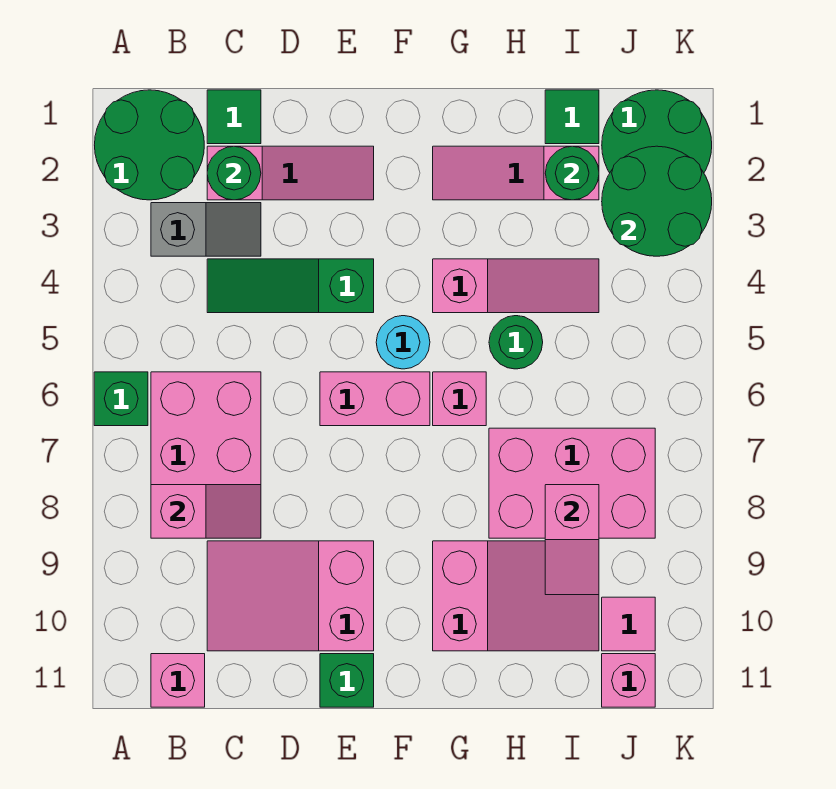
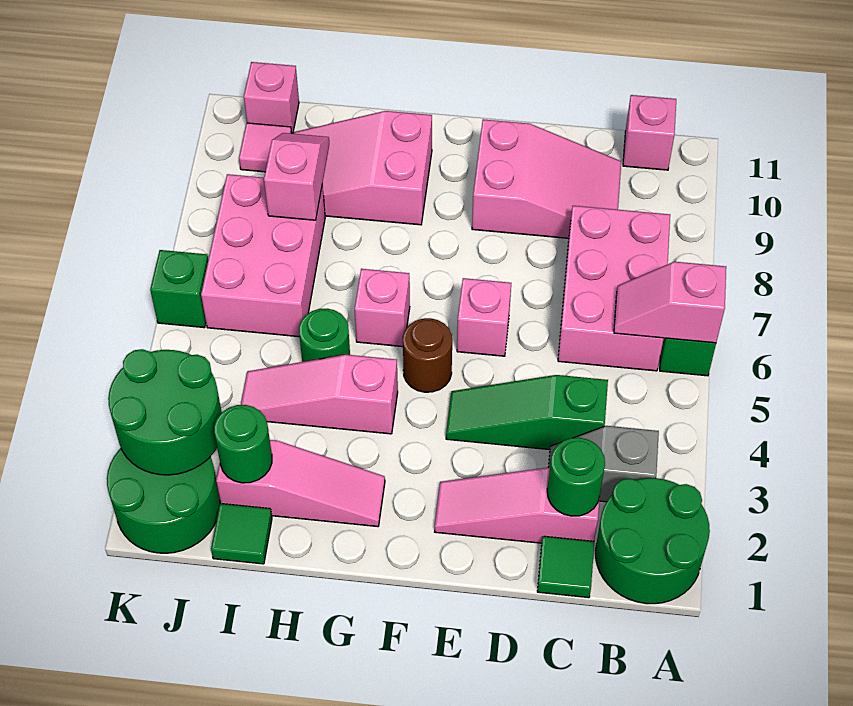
pink 1x2 slope [151,485,261,538] -> pink 1x2 slope moved to [614,262,726,343]
green 1x3 slope [207,259,374,313] -> green 1x3 slope turned to [446,375,608,450]
pink 1x2 brick [320,372,430,426] -> pink 1x1 brick [457,278,511,356]
green 1x1 brick [320,654,374,707] -> green 1x1 brick moved to [150,250,208,328]
cyan 1x1 round brick [376,316,430,369] -> brown 1x1 round brick [403,318,452,392]
pink 2x3 brick [489,428,655,538] -> pink 2x3 brick turned to [201,174,325,337]

